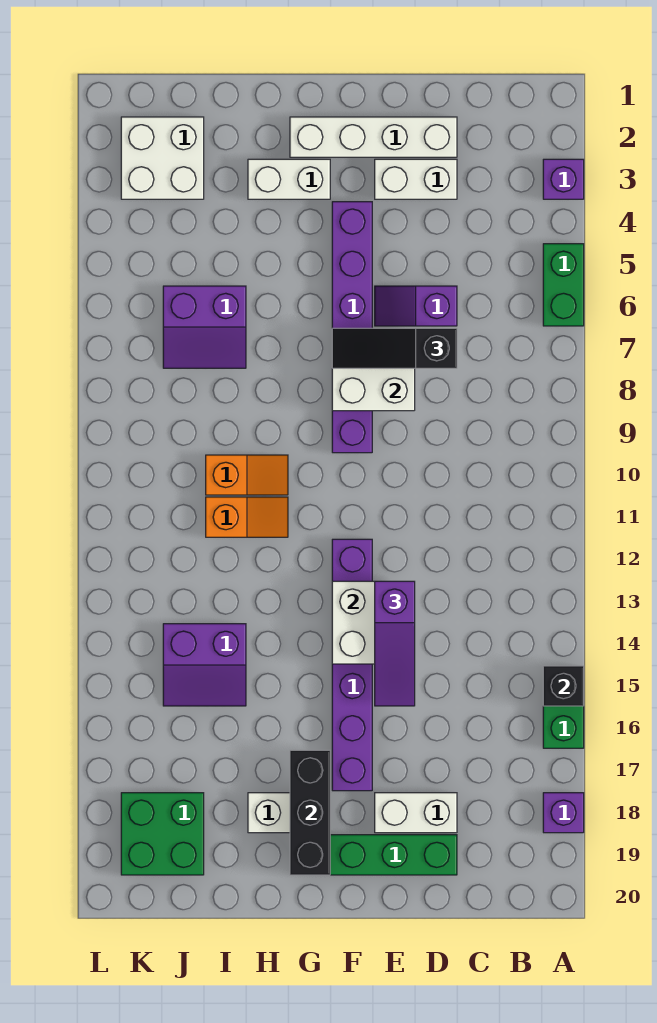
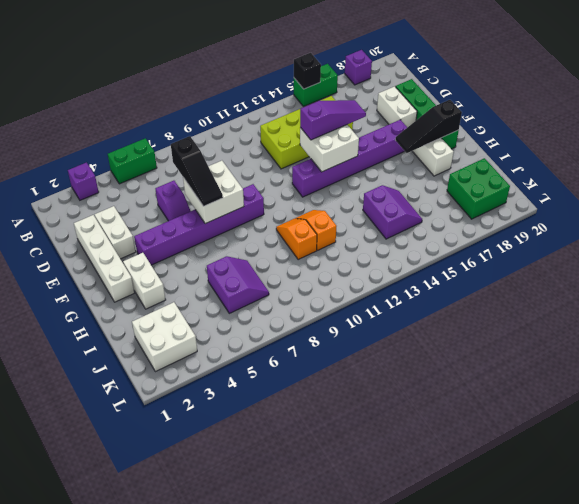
none -> lime 2x4 brick [260,96,353,169]
black 1x3 brick [290,750,330,875] -> black 1x3 slope [395,100,462,153]

